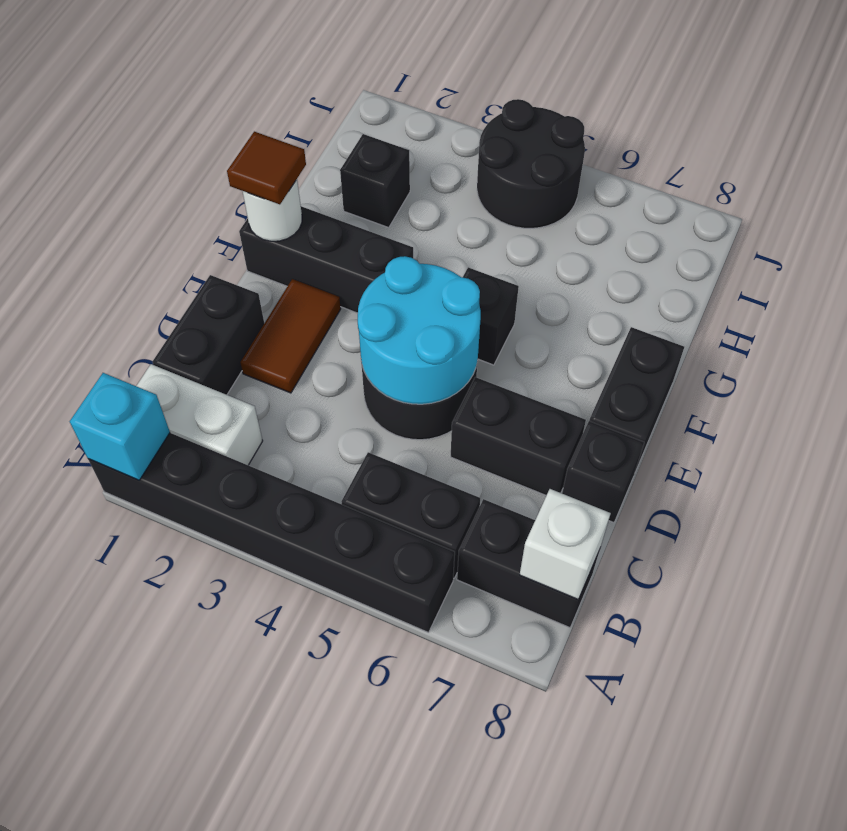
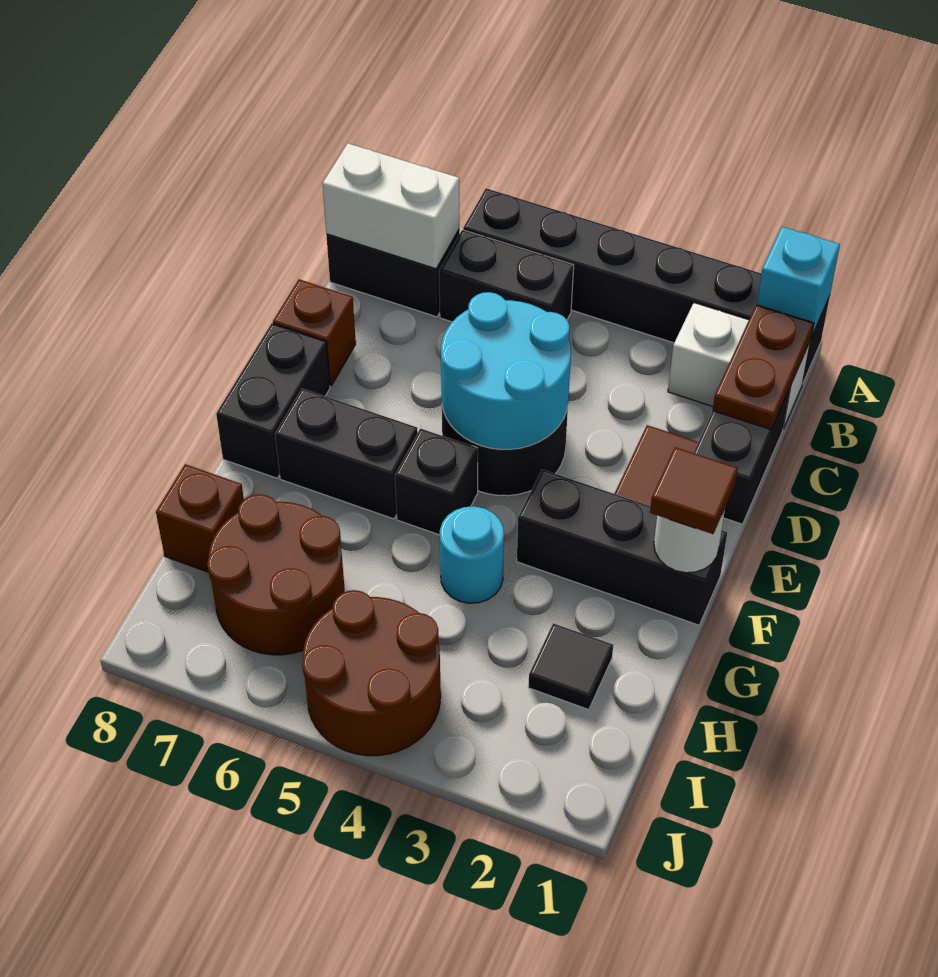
none -> brown 1x2 plate [713,305,814,430]
white 1x1 brick [520,489,611,600] -> white 1x2 brick [323,143,459,269]
black 1x2 brick [451,377,586,495] -> black 1x2 brick moved to [275,389,418,519]
black 1x1 brick [562,421,644,523] -> brown 1x1 brick [273,279,356,386]
none -> cyan 1x1 round brick [440,506,504,603]
black 1x1 brick [340,134,410,228] -> black 1x1 tile [528,623,613,710]
none -> brown 2x2 round brick [207,494,345,655]
none -> brown 1x1 brick [156,464,244,572]
black 2x2 round brick [477,99,585,228] -> brown 2x2 round brick [303,590,441,756]

